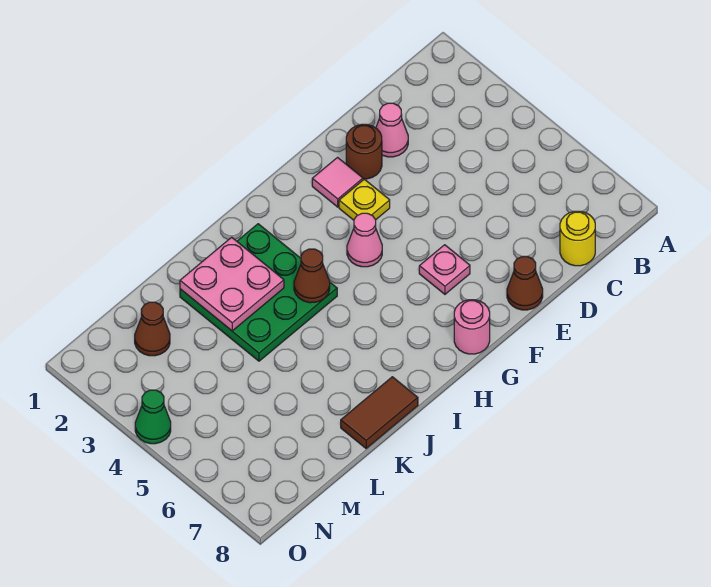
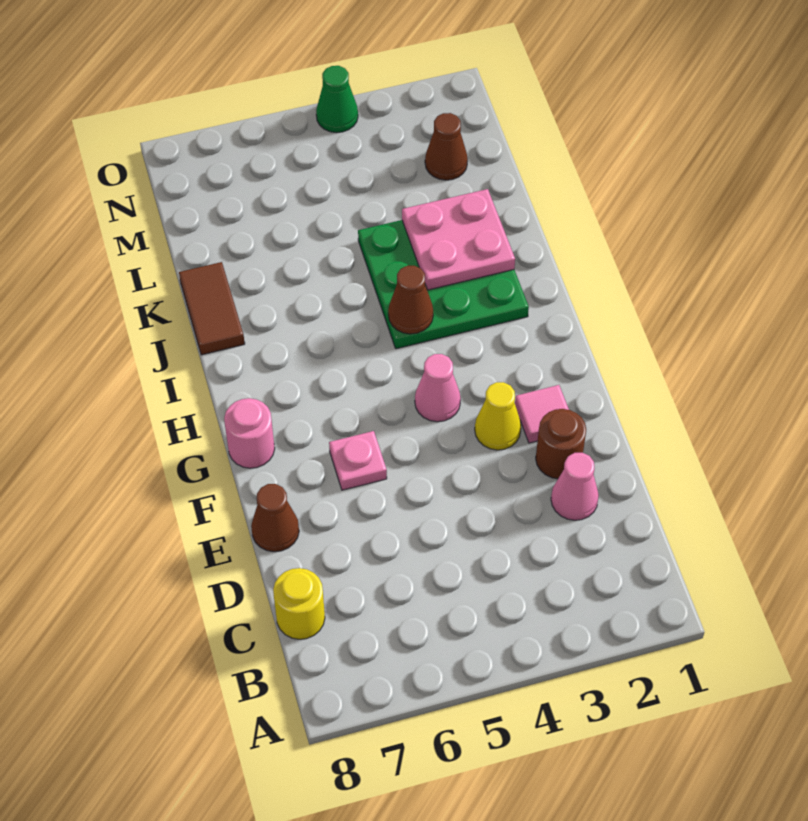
yellow 1x1 plate [339,179,390,220] -> yellow 1x1 cone [475,382,521,450]

